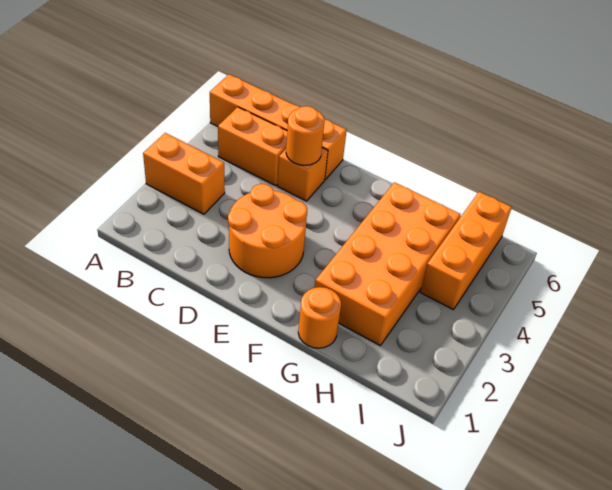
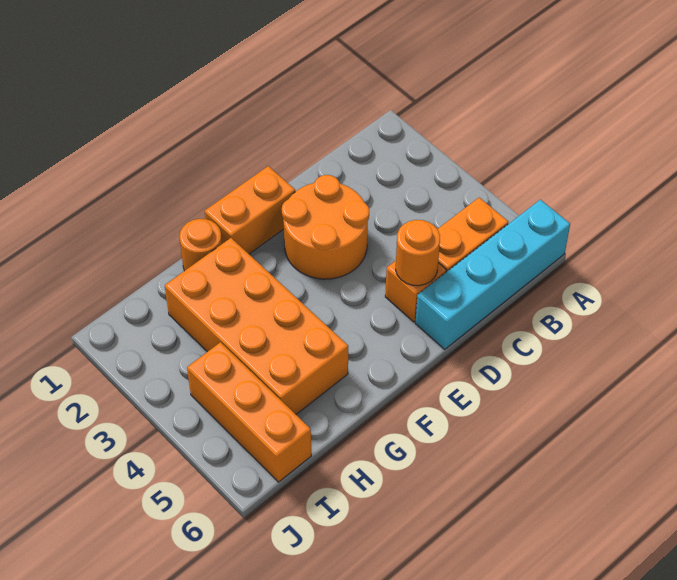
orange 1x2 brick [143,133,225,214] -> orange 1x2 brick moved to [205,166,295,254]
orange 1x4 brick [210,74,347,180] -> cyan 1x4 brick [415,200,570,349]

